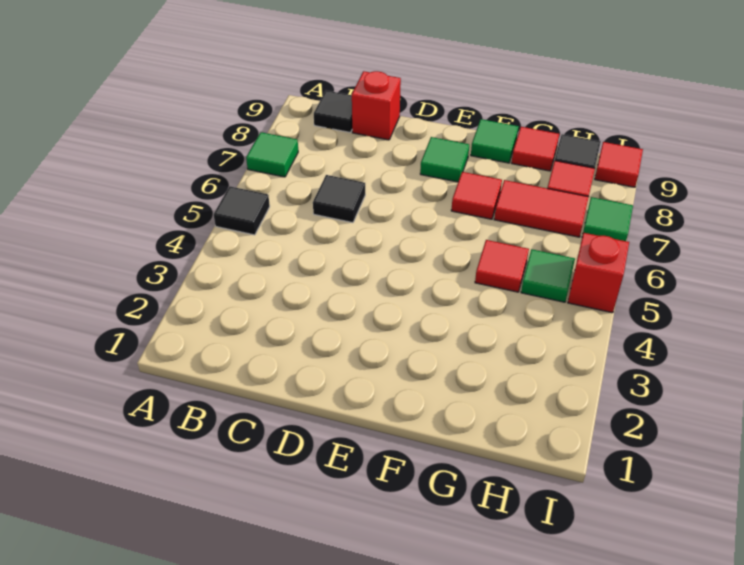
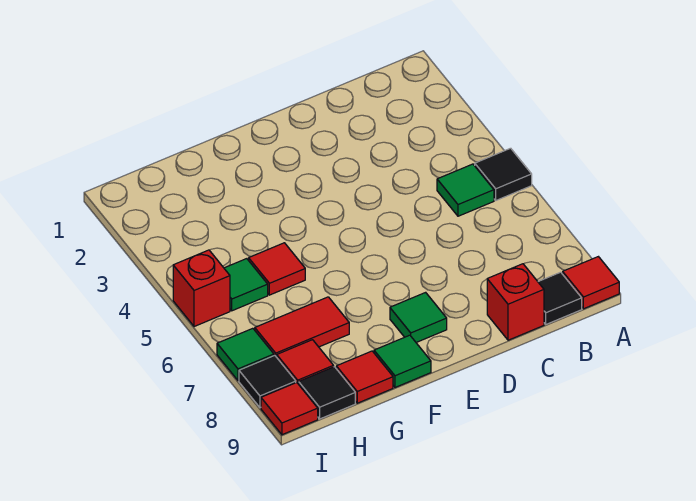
green 1x1 tile [246,132,298,177] -> green 1x1 tile moved to [437,164,494,216]
black 1x1 tile [313,175,365,223] -> black 1x1 tile moved to [239,356,296,408]
red 1x1 tile [451,172,502,219] -> red 1x1 tile moved to [563,257,619,309]

